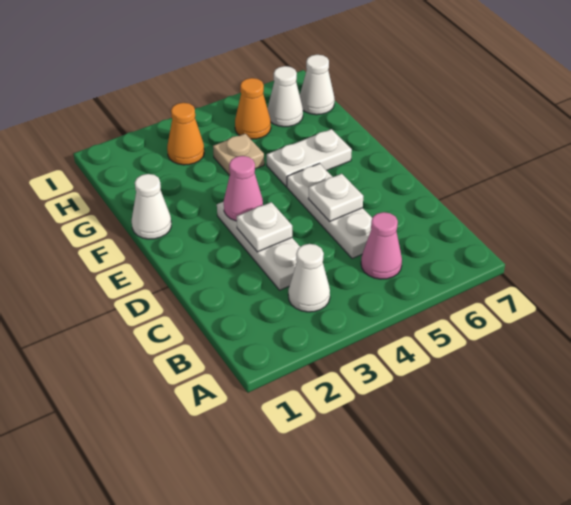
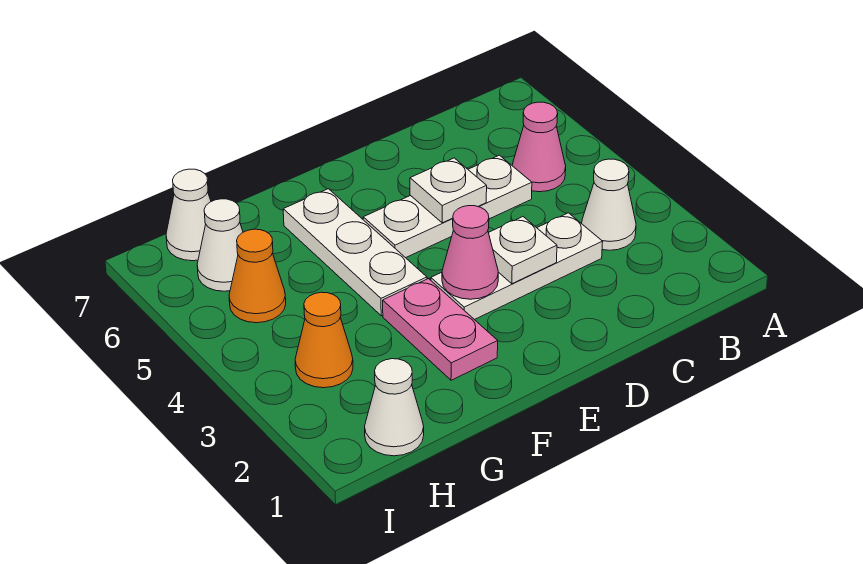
white 1x1 cone [132,174,171,239] -> white 1x1 cone moved to [365,359,424,456]
none -> pink 1x2 plate [383,279,498,380]
white 1x2 plate [267,129,352,187] -> white 1x3 plate [283,189,427,316]
tan 1x1 plate [213,134,264,175] -> none

